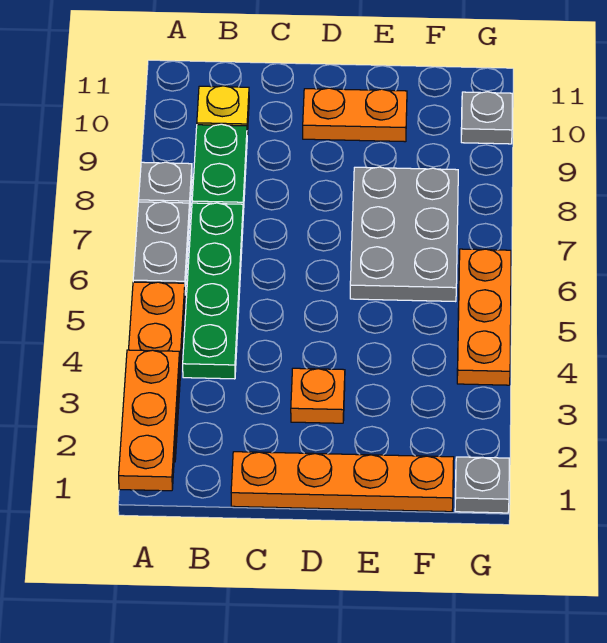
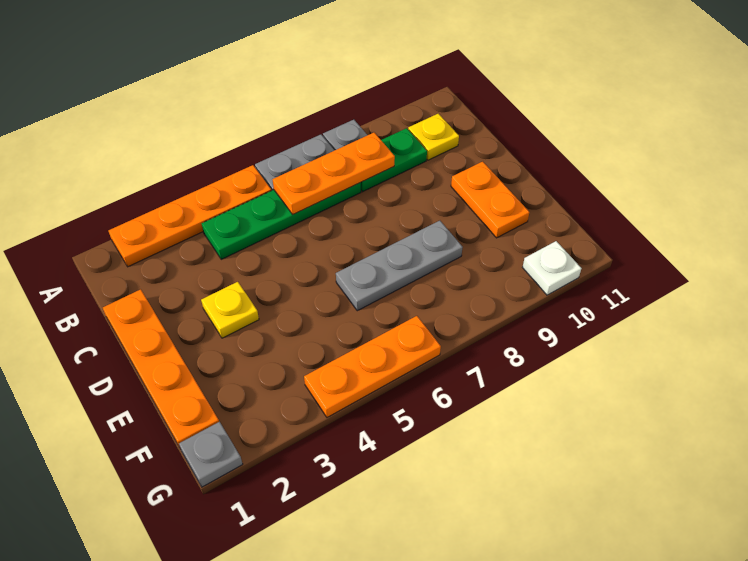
orange 1x3 plate [119,350,180,491] -> orange 1x3 plate moved to [273,133,395,214]
orange 1x1 plate [291,368,345,423] -> yellow 1x1 plate [201,282,259,338]
grey 2x3 plate [350,167,458,302] -> grey 1x3 plate [336,221,463,311]
grey 1x1 plate [461,92,512,144] -> white 1x1 plate [523,241,581,295]

